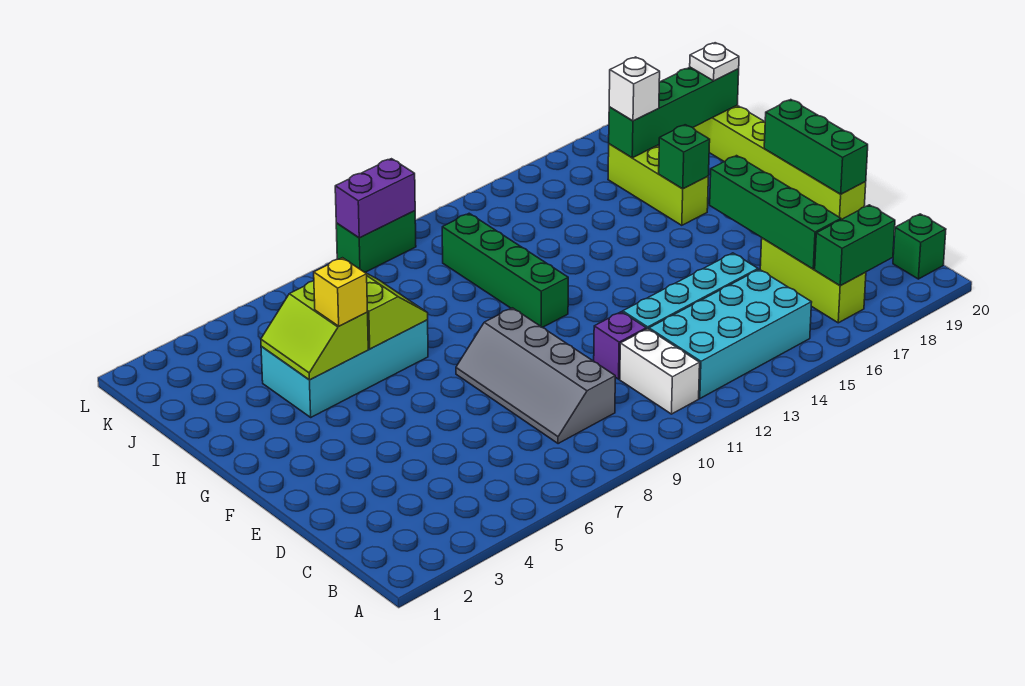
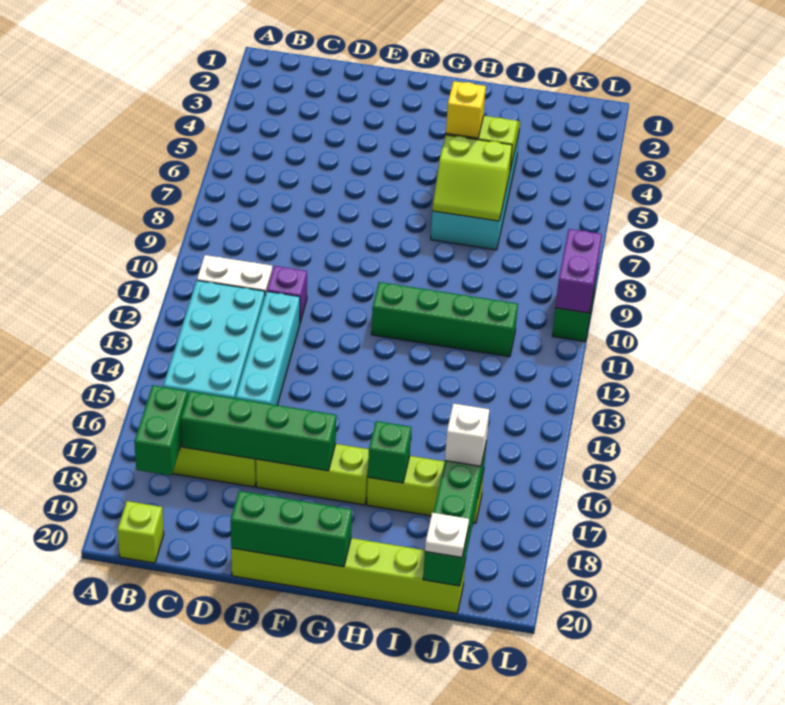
green 1x1 brick [893,214,946,279] -> lime 1x1 brick [118,501,164,563]
grey 2x4 slope [456,308,615,444] -> none
none -> lime 1x3 brick [256,444,369,505]

